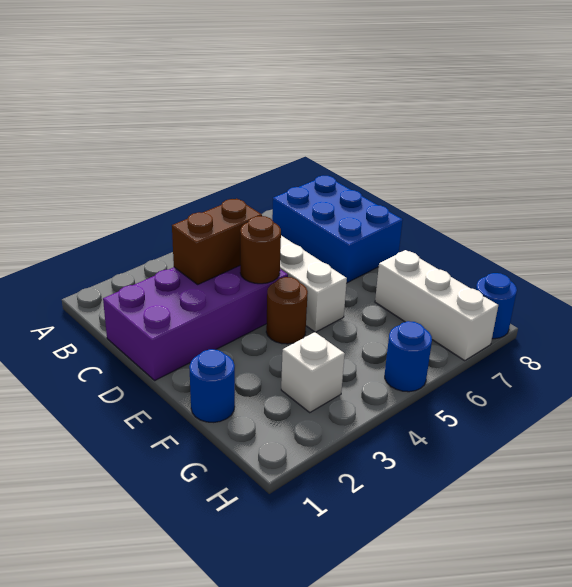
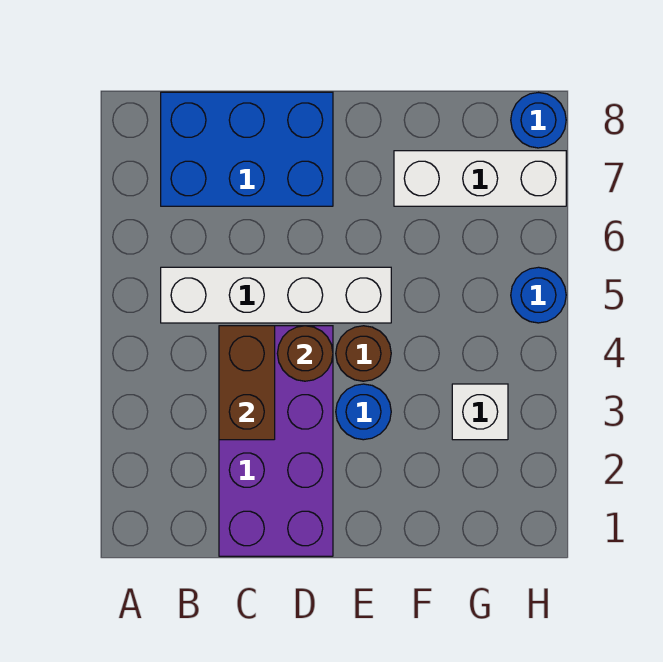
blue 1x1 round brick [189,349,235,422] -> blue 1x1 round brick moved to [336,384,391,440]

